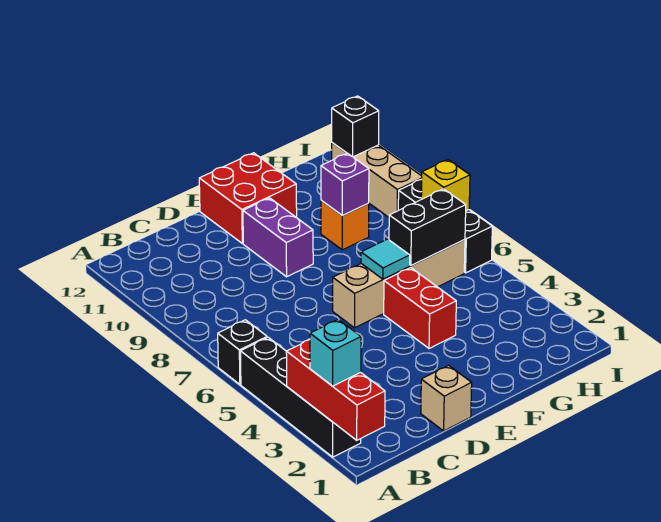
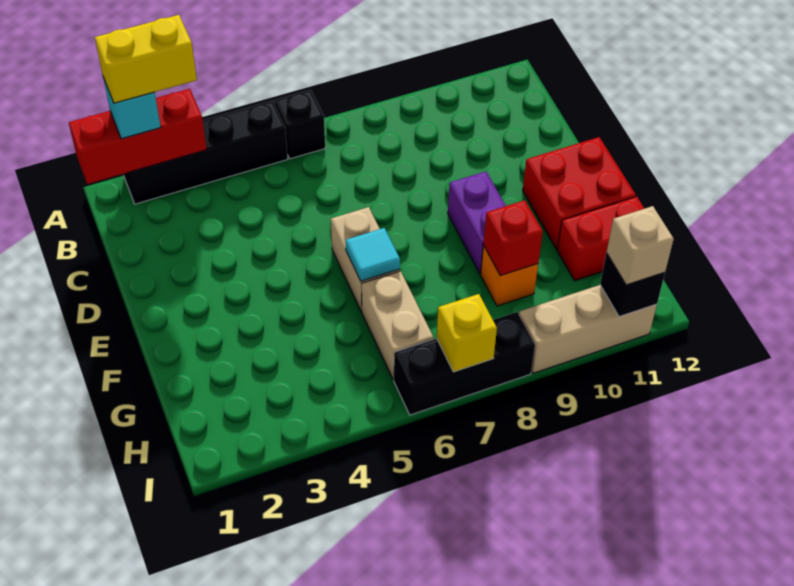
none -> yellow 1x2 brick [95,15,197,103]
tan 1x1 brick [421,365,472,431] -> tan 1x1 brick moved to [607,206,674,285]
purple 1x2 brick [243,198,313,277] -> purple 1x2 brick turned to [448,172,506,274]
red 1x2 brick [384,268,456,349] -> red 1x2 brick moved to [557,197,645,281]
black 1x2 brick [389,189,466,266] -> none
purple 1x1 brick [321,153,369,216] -> red 1x1 brick [483,200,543,276]

